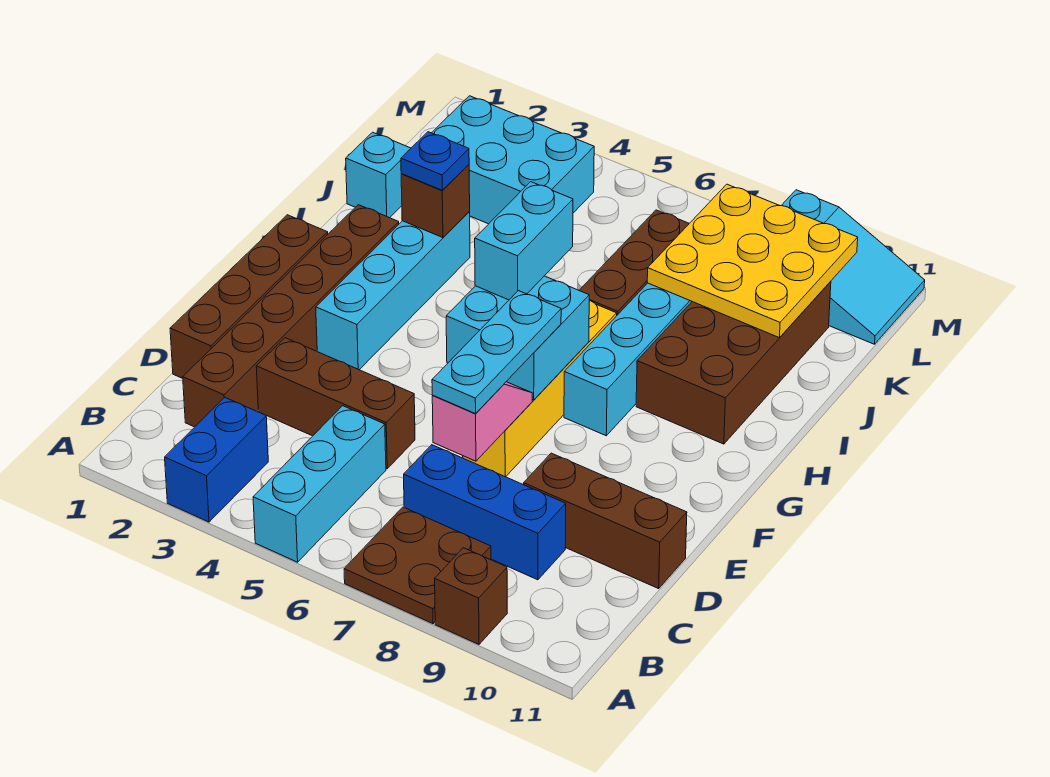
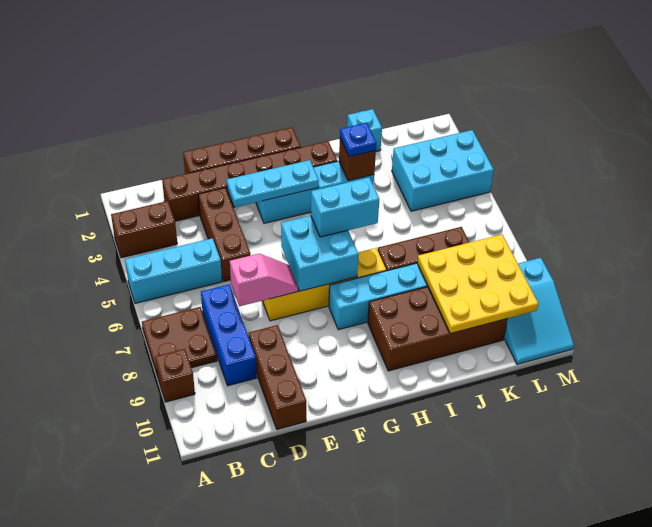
blue 1x2 brick [165,398,268,522] -> brown 1x2 brick [111,201,177,258]
cyan 1x3 plate [432,291,561,414] -> cyan 1x3 plate moved to [227,160,319,207]
cyan 2x3 brick [432,96,594,224] -> cyan 2x3 brick turned to [392,130,494,211]

